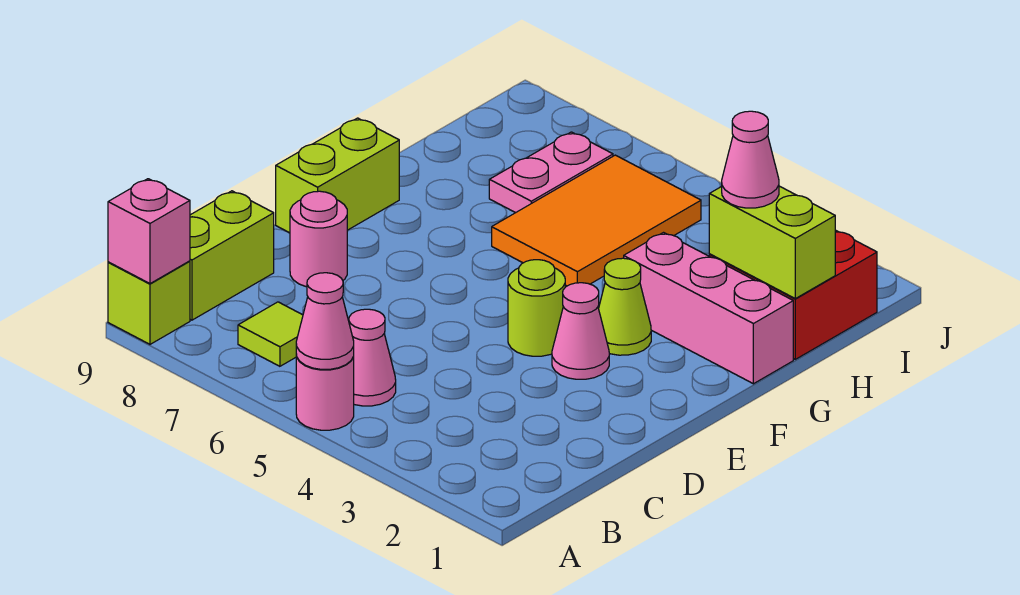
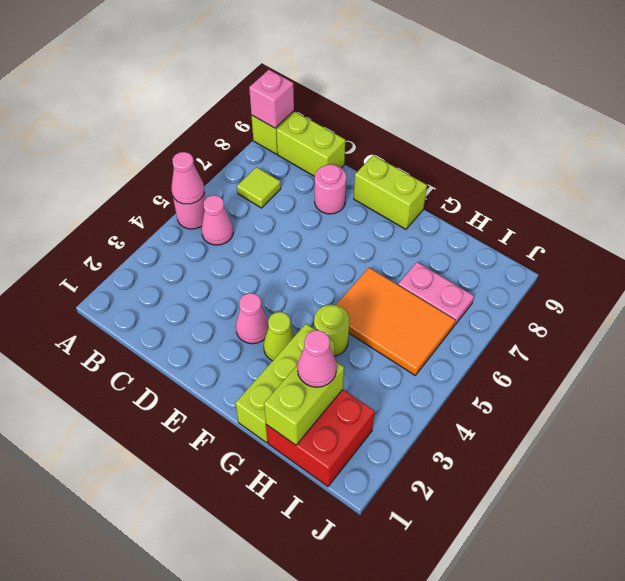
lime 1x1 round brick [508,260,565,356] -> lime 1x1 round brick moved to [314,305,349,356]
pink 1x3 brick [624,233,793,384] -> lime 1x3 brick [236,324,334,443]

